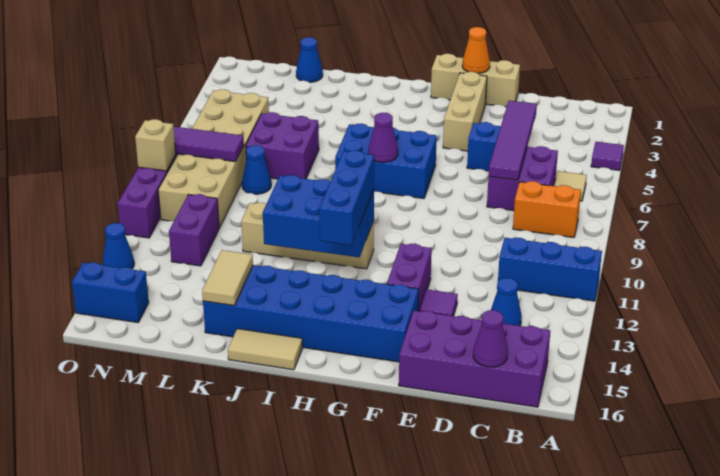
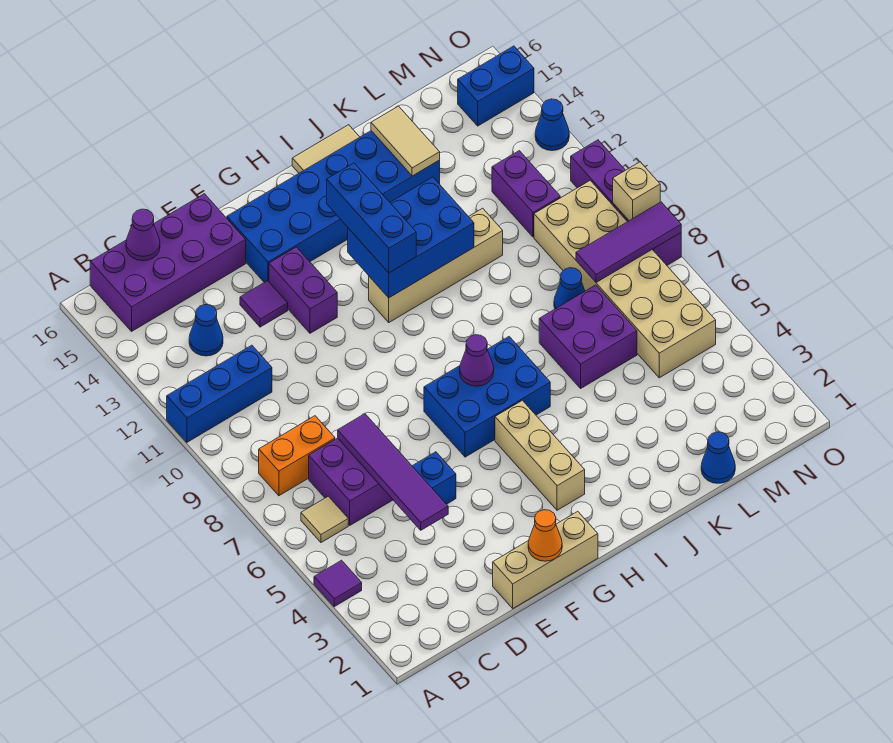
tan 1x3 brick [443,72,487,151] -> tan 1x3 brick moved to [495,400,585,510]

